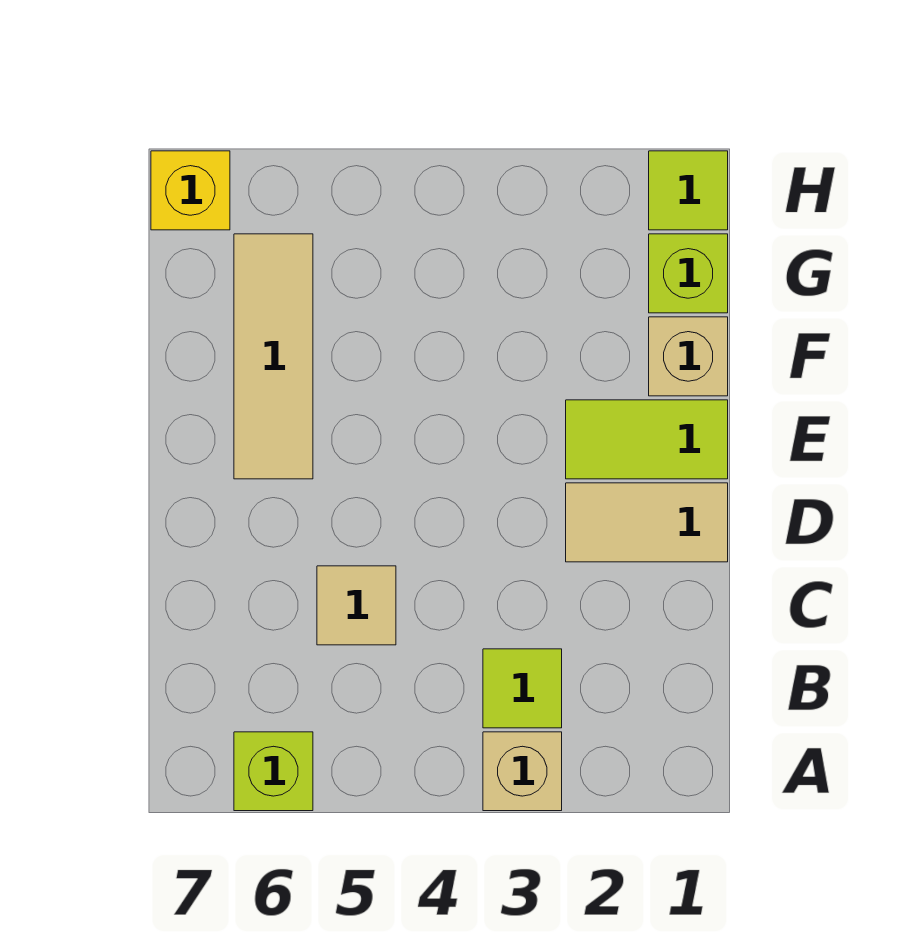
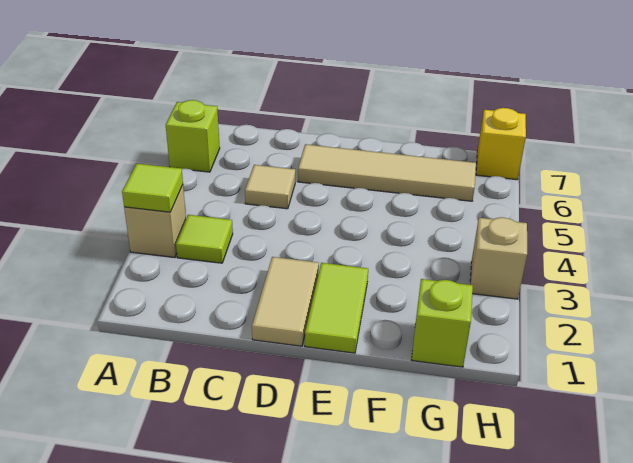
tan 1x3 tile [234,234,313,479] -> tan 1x4 tile [298,144,476,201]
tan 1x1 brick [649,317,728,396] -> tan 1x1 brick moved to [470,217,527,299]
lime 1x1 tile [649,151,728,230] -> lime 1x1 tile moved to [122,163,183,212]

